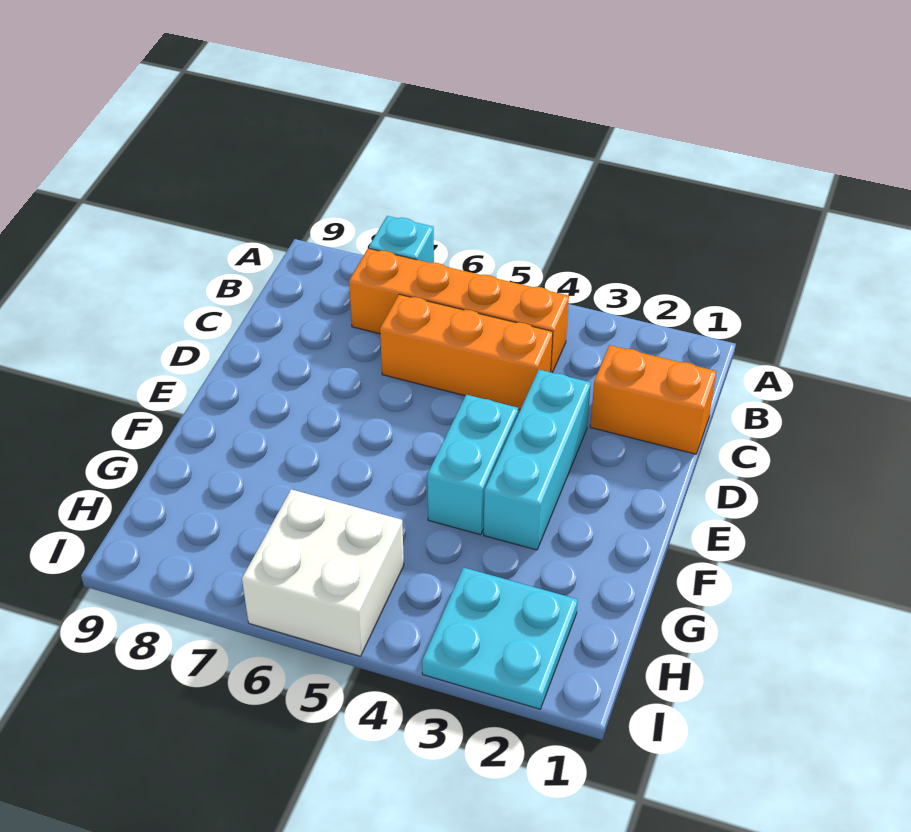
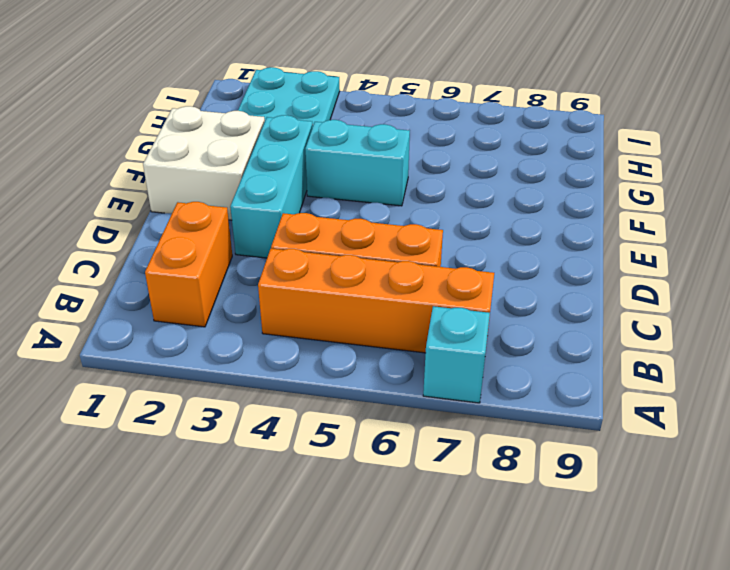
orange 1x2 brick [590,345,716,454] -> orange 1x2 brick turned to [145,202,232,327]
cyan 1x2 brick [427,395,518,535] -> cyan 1x2 brick turned to [305,120,410,206]
white 2x2 brick [242,489,404,656] -> white 2x2 brick moved to [143,106,265,220]

